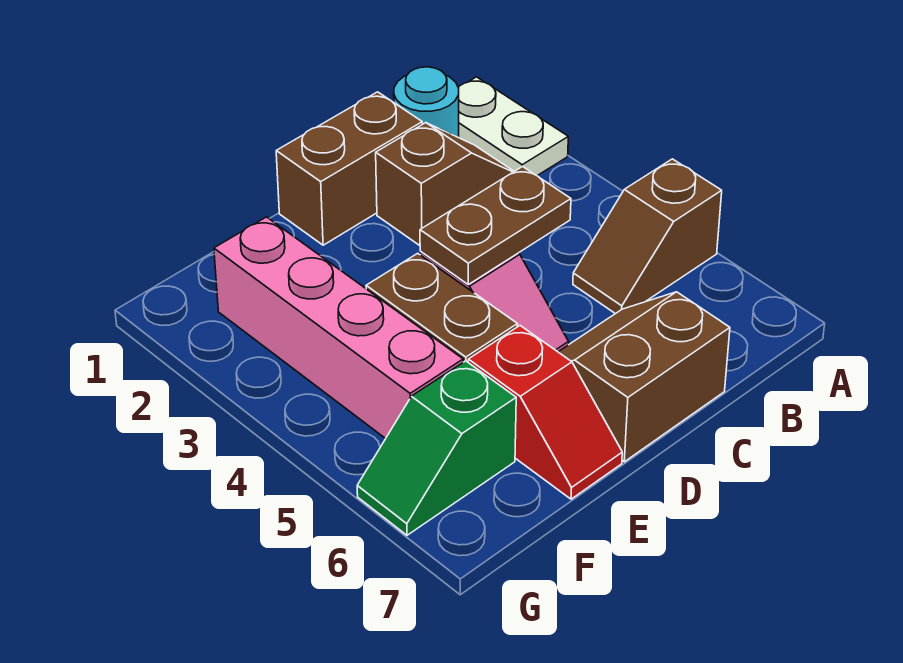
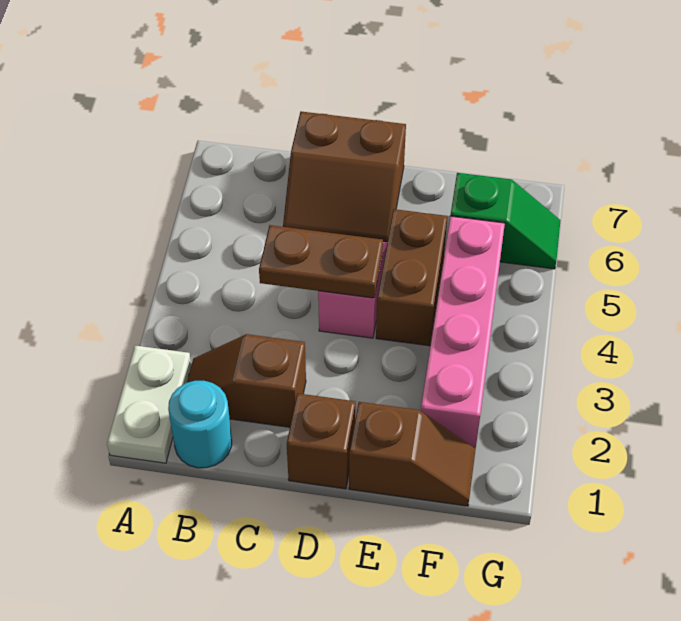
brown 1x2 slope [573,159,722,314] -> brown 1x2 slope moved to [349,402,476,506]
brown 1x2 brick [276,92,422,245] -> brown 1x1 brick [287,393,356,489]
red 1x2 slope [468,326,622,499] -> none

